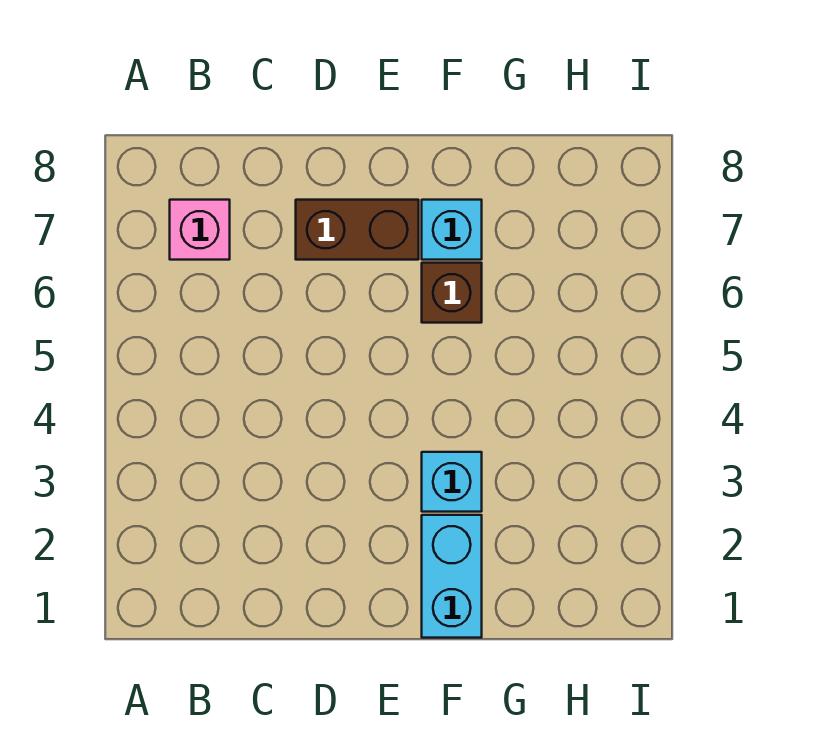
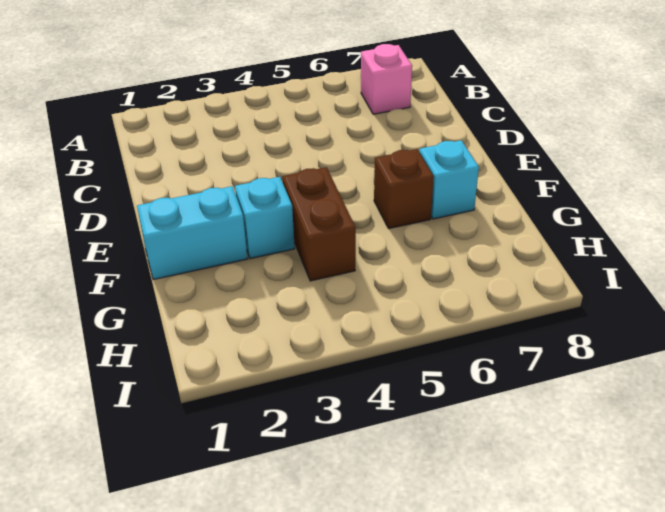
brown 1x2 brick [296,200,419,260] -> brown 1x2 brick moved to [282,167,356,281]

